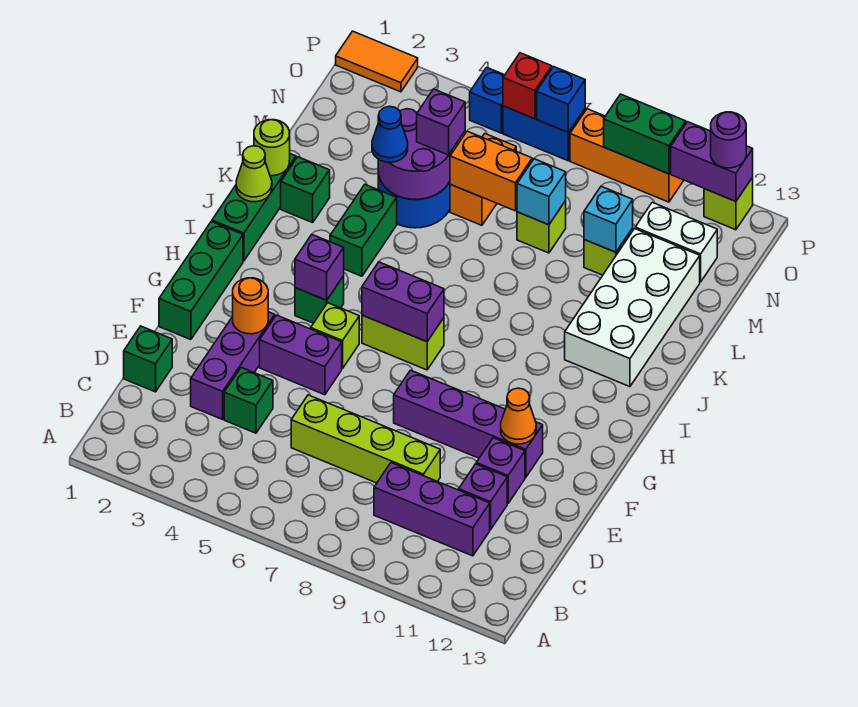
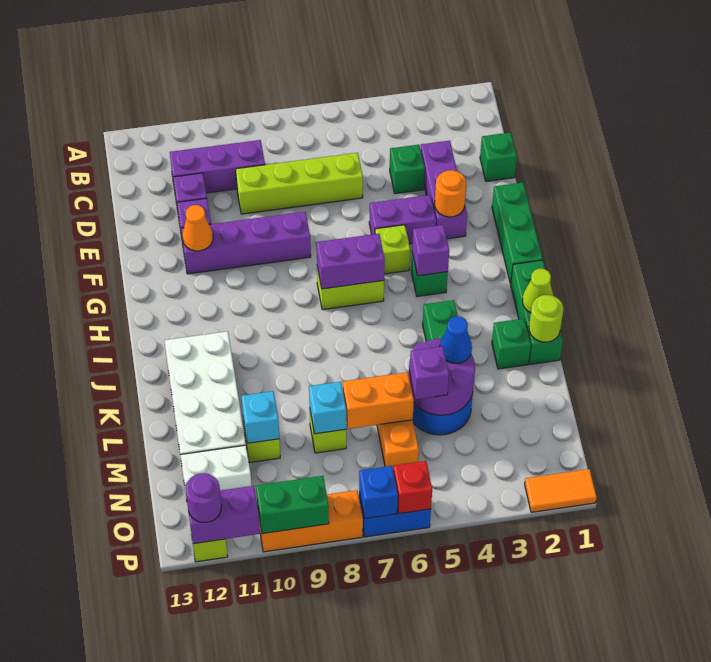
blue 1x1 brick [470,67,504,133] -> none

